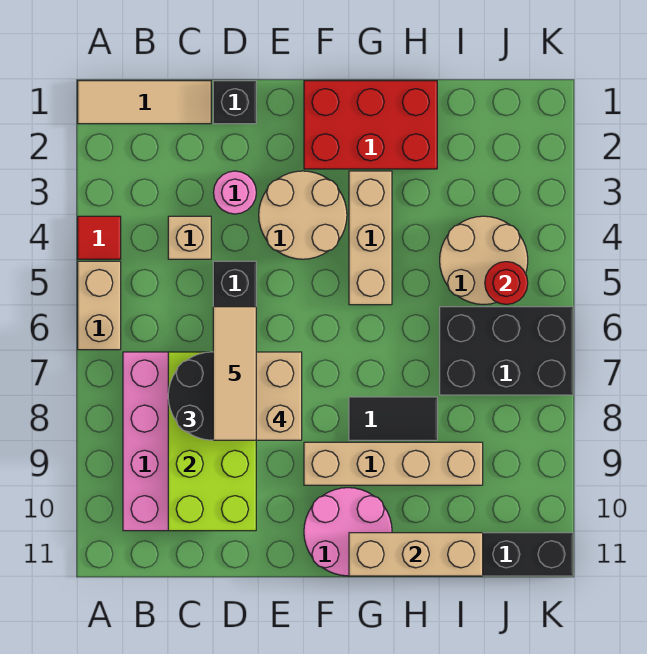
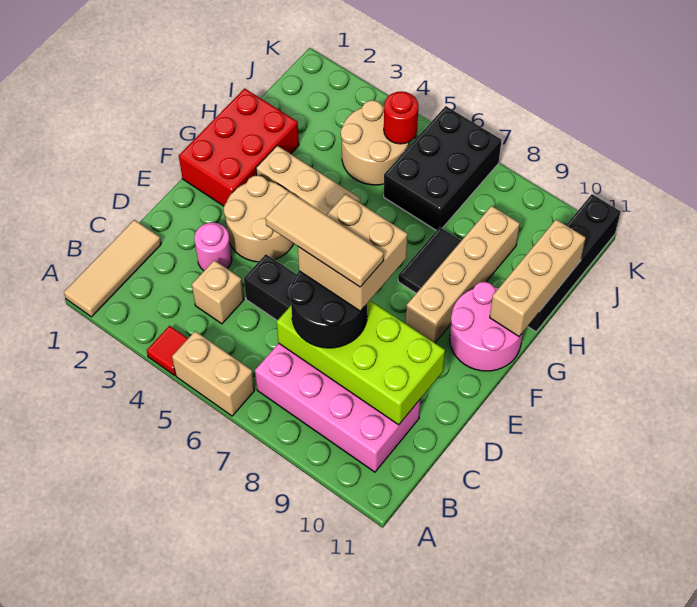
black 1x1 brick [213,81,256,124] -> none

